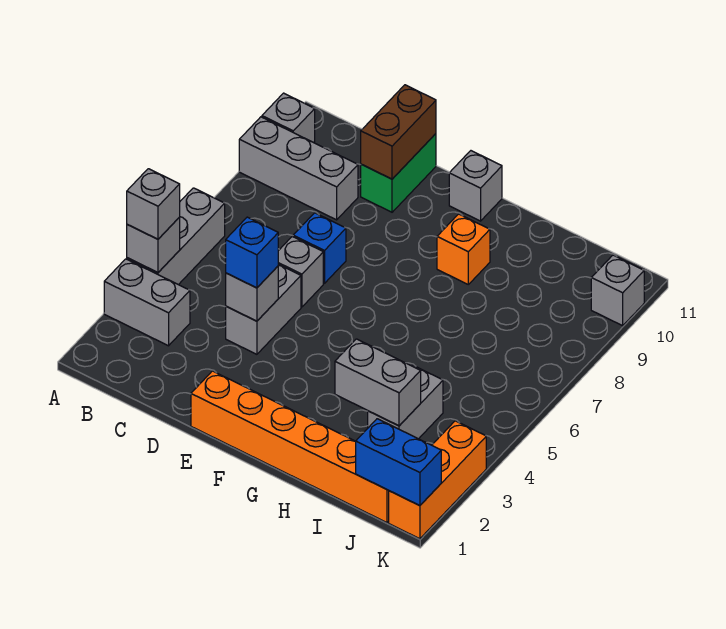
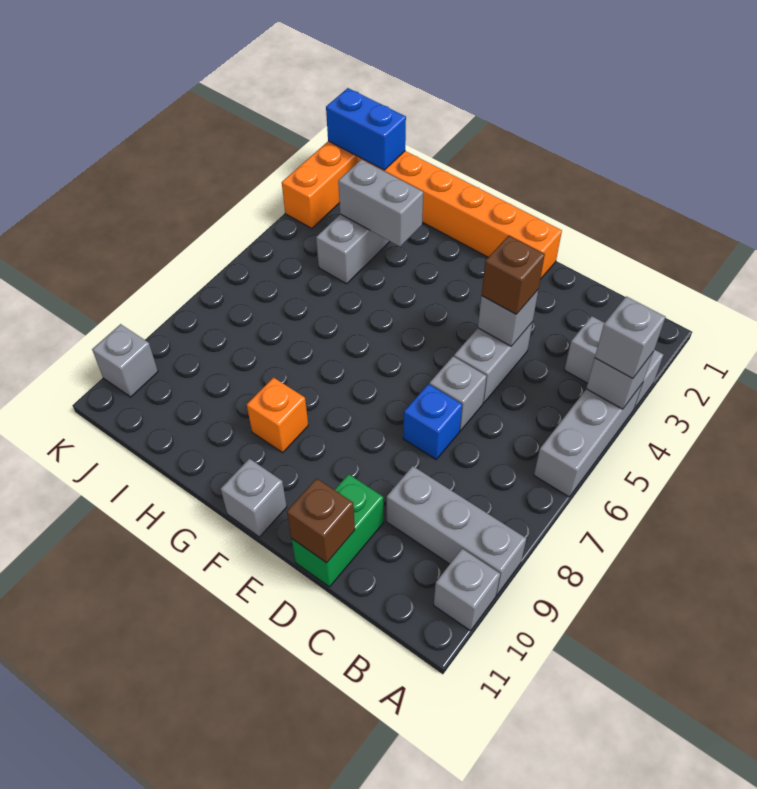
blue 1x1 brick [226,217,278,288] -> brown 1x1 brick [482,236,545,314]
brown 1x2 brick [361,85,436,179] -> brown 1x1 brick [287,478,355,563]

